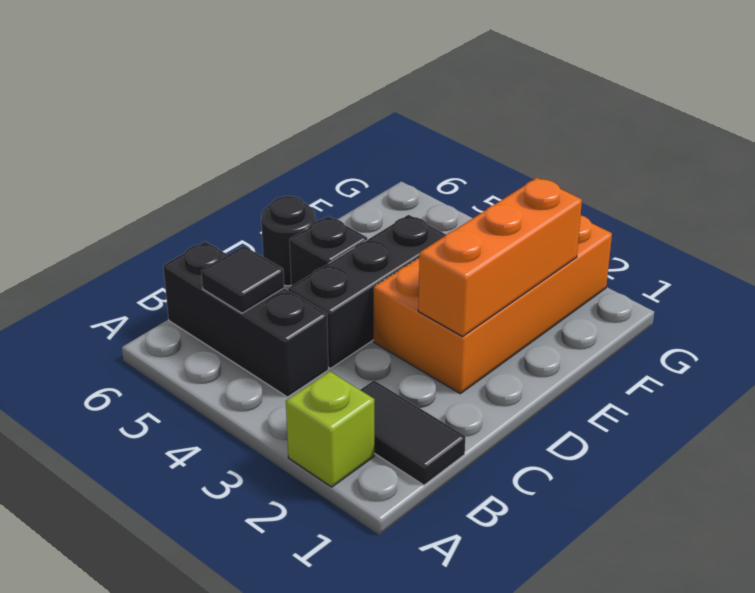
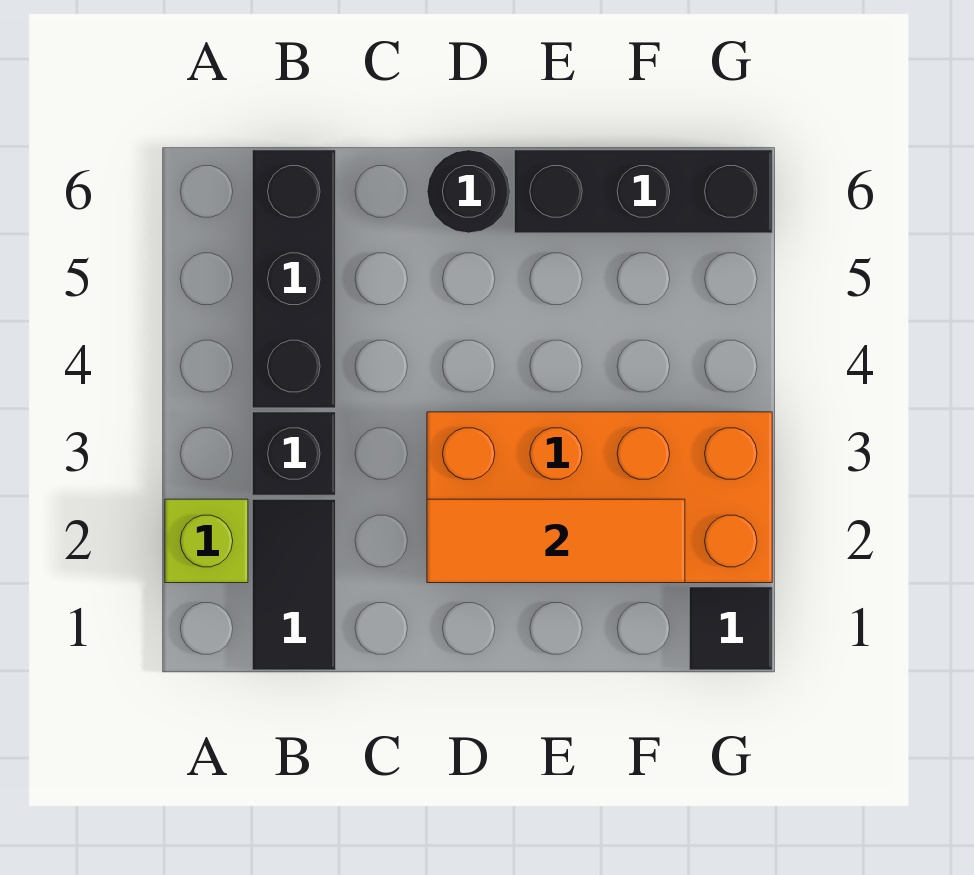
black 1x1 tile [201,246,284,313] -> black 1x1 tile moved to [689,587,772,670]
black 1x3 brick [288,215,446,368] -> black 1x3 brick moved to [514,150,772,233]
orange 1x3 brick [418,178,582,336] -> orange 1x3 tile [427,499,685,583]
black 1x1 brick [290,216,367,286] -> black 1x1 brick moved to [252,412,336,495]

